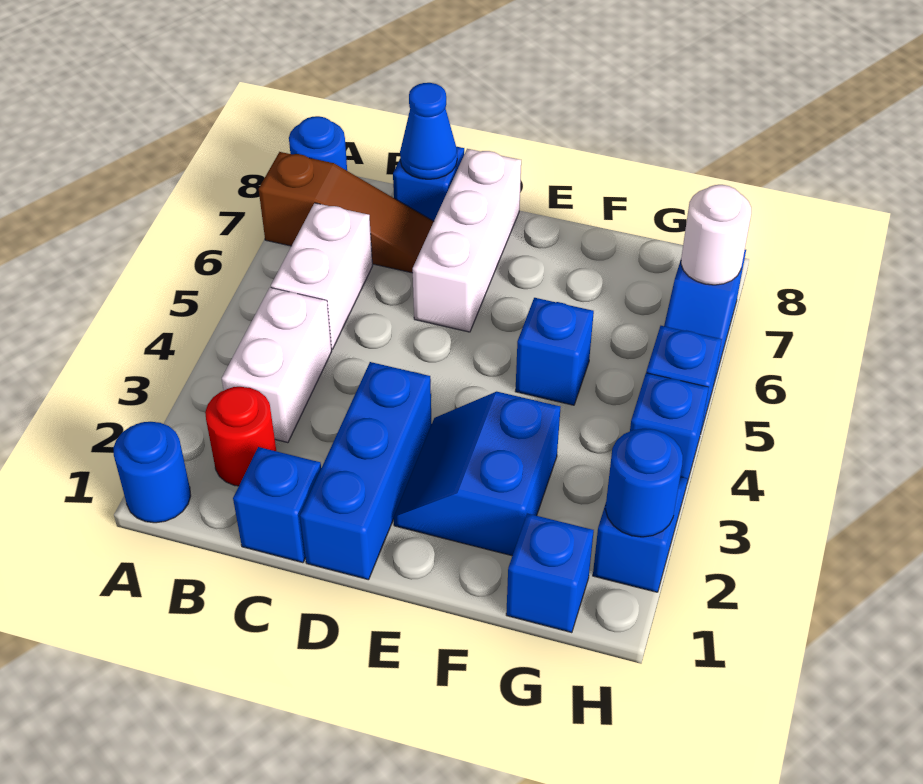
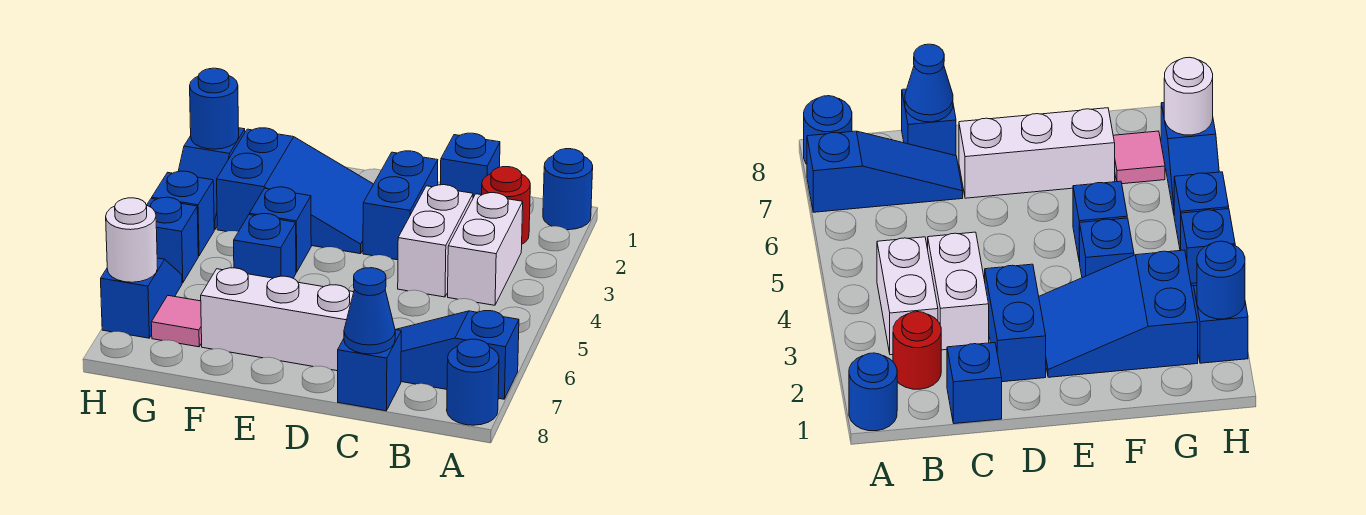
brown 1x3 slope [259,152,434,273] -> blue 1x3 slope [396,311,519,399]
white 1x2 brick [271,203,373,349] -> white 1x2 brick moved to [398,185,473,297]
blue 1x3 brick [300,362,432,580] -> blue 1x2 brick [363,151,438,260]
white 1x3 brick [413,149,521,332] -> white 1x3 brick turned to [201,268,354,371]
blue 2x2 slope [394,392,560,556] -> blue 2x3 slope [217,128,373,254]
blue 1x1 brick [506,514,594,633] -> blue 1x1 brick moved to [249,187,311,272]
none -> pink 1x1 tile [151,296,202,347]

